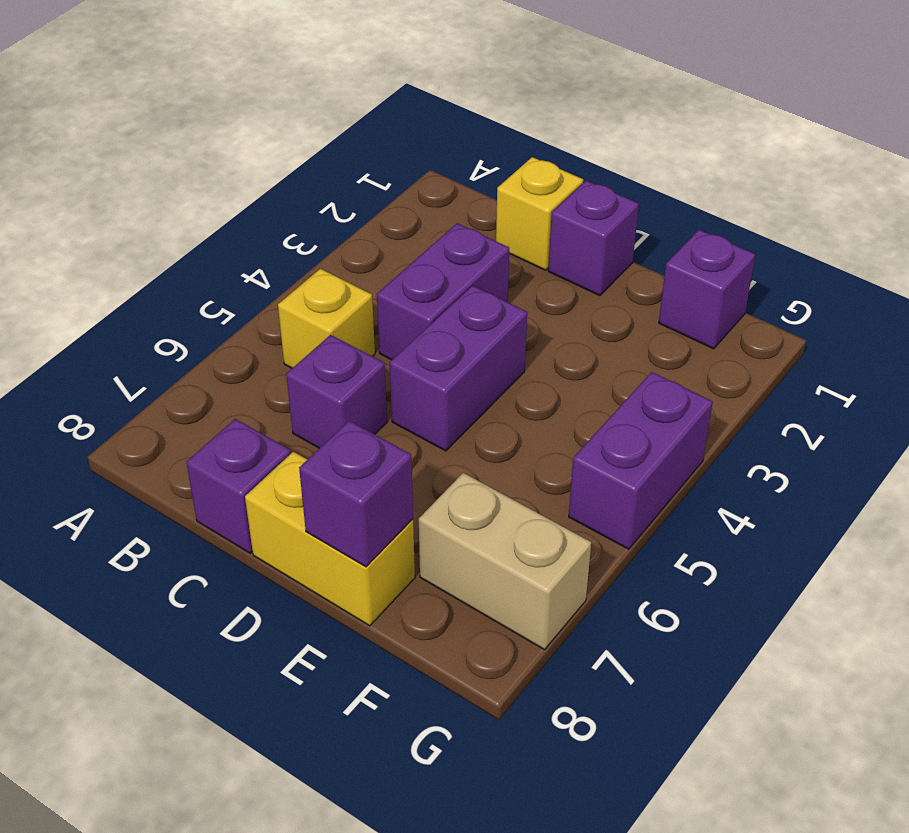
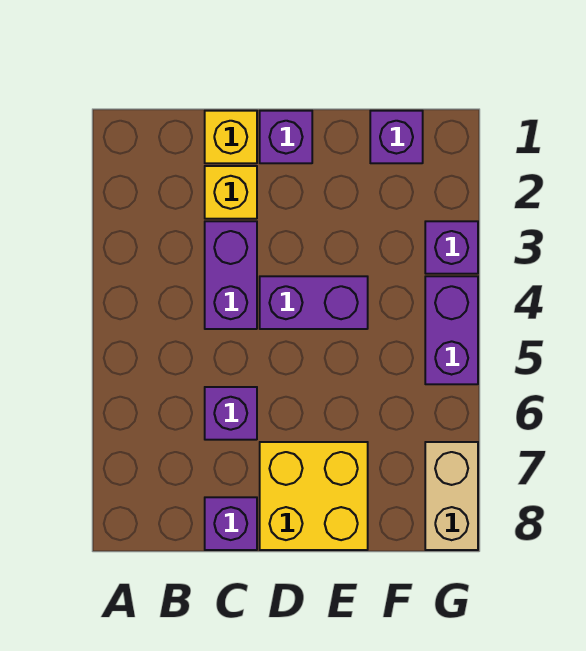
yellow 1x1 brick [278,269,375,368] -> yellow 1x1 brick moved to [205,166,257,219]
purple 1x2 brick [390,286,527,451] -> purple 1x2 brick turned to [260,276,368,329]
yellow 1x2 brick [245,452,415,626] -> yellow 2x2 brick [260,442,368,550]
purple 1x1 brick [299,421,413,567] -> purple 1x1 brick moved to [425,221,478,274]
tan 1x2 brick [419,473,591,650] -> tan 1x2 brick turned to [425,442,478,550]

